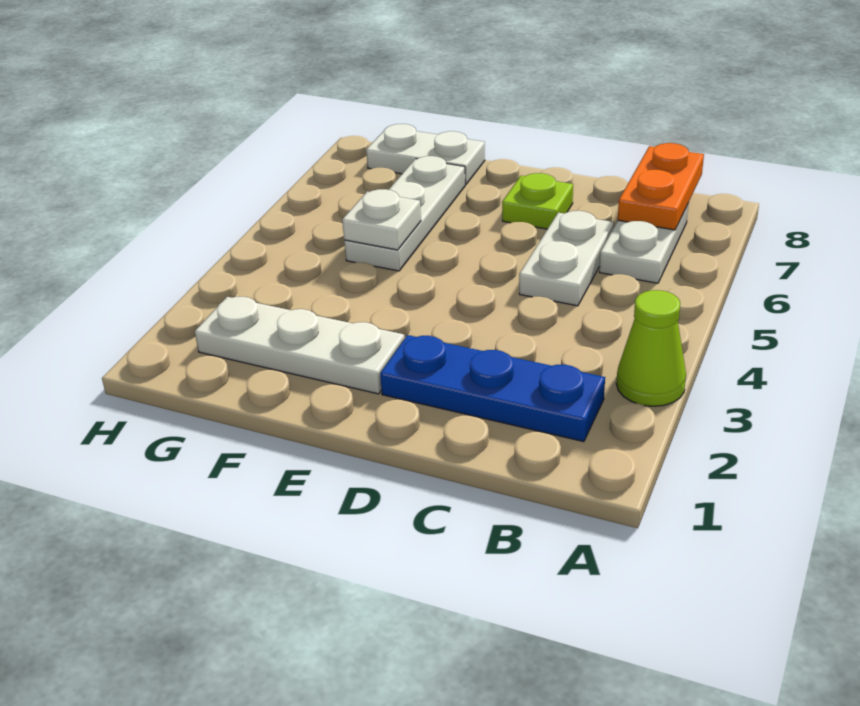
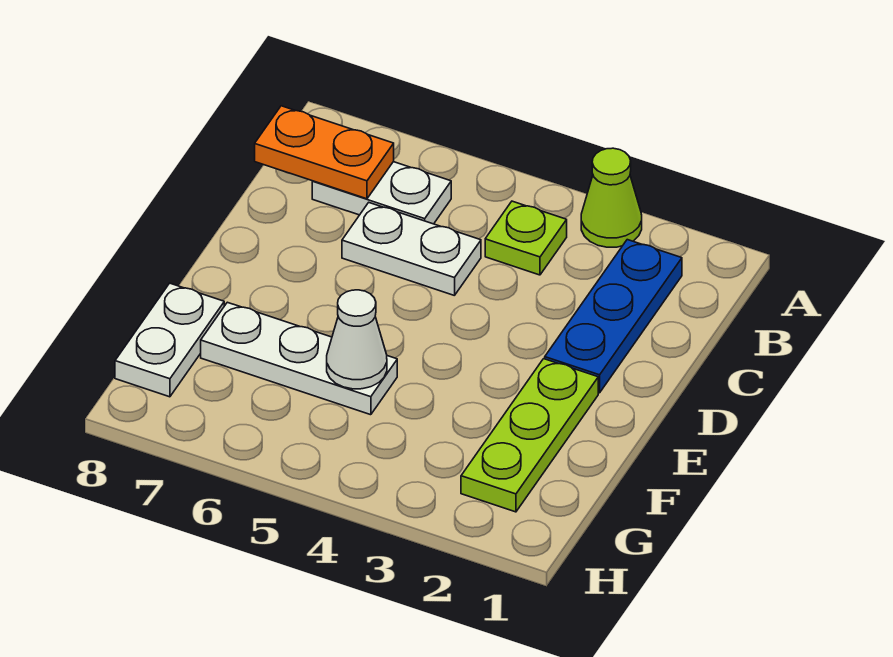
lime 1x1 plate [502,173,573,229] -> lime 1x1 plate moved to [485,201,567,275]
white 1x3 plate [195,297,405,394] -> lime 1x3 plate [461,359,598,512]
white 1x1 plate [342,189,421,250] -> white 1x1 cone [327,290,387,389]

